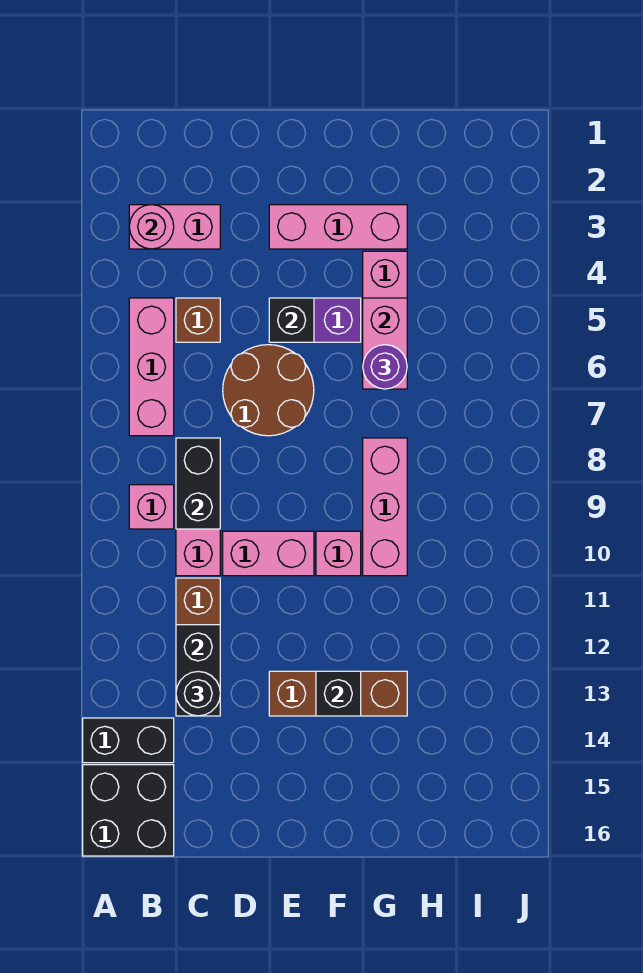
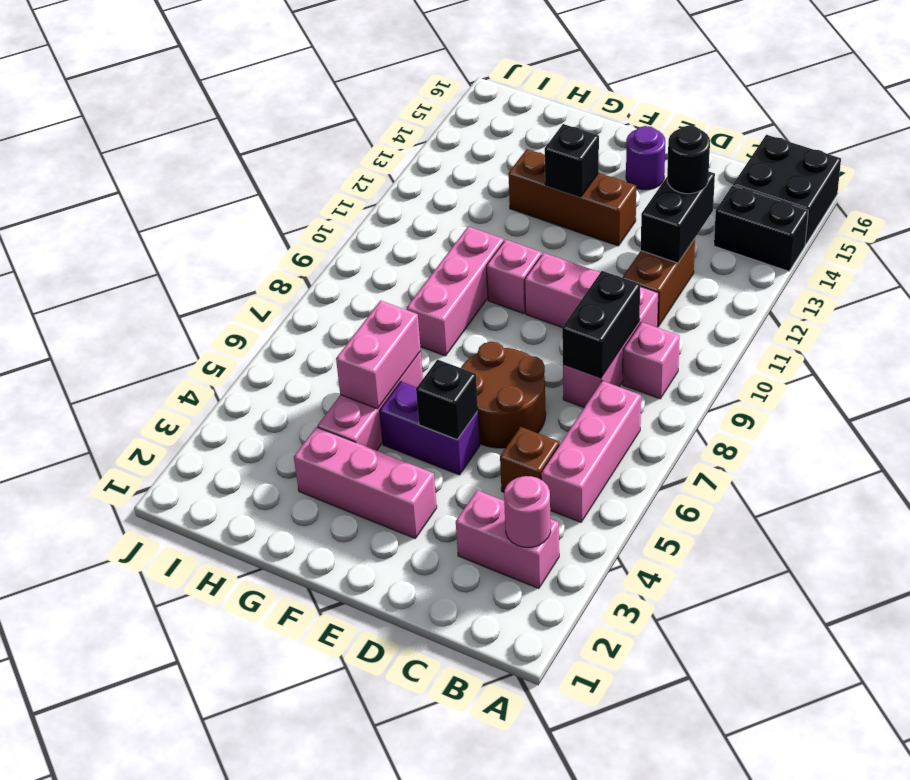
purple 1x1 round brick [363,345,407,389] -> purple 1x1 round brick moved to [626,126,665,190]

